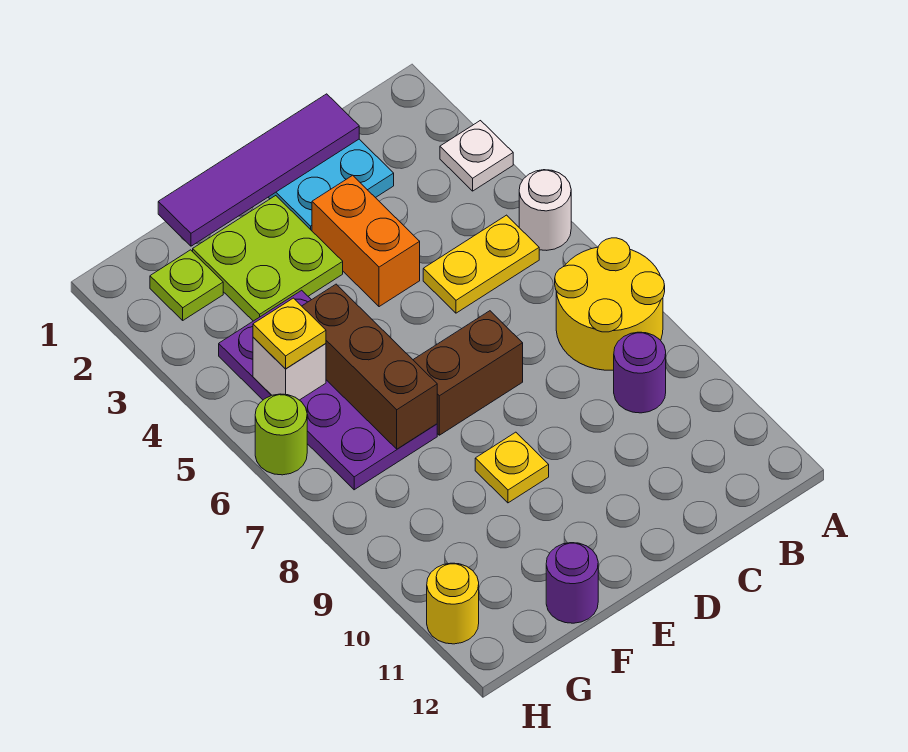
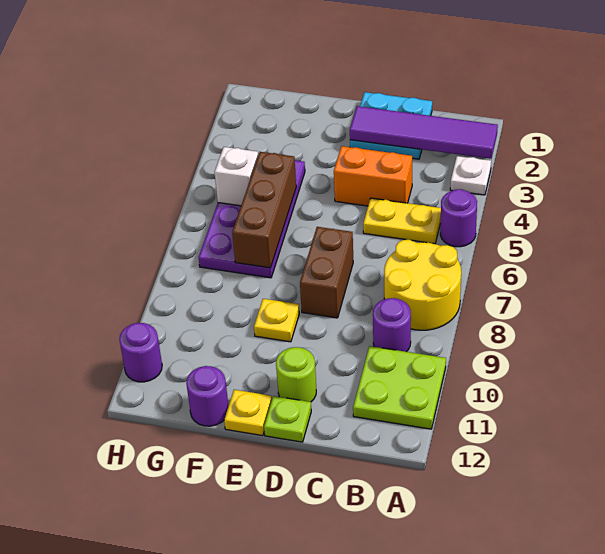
white 1x1 round brick [519,170,571,250] -> purple 1x1 round brick [440,189,477,247]
purple 1x4 tile [158,94,359,246] -> purple 1x4 tile moved to [350,106,498,159]
orange 1x2 brick [312,175,420,307] -> orange 1x2 brick turned to [334,146,412,206]
brown 1x2 brick [413,311,523,435] -> brown 1x2 brick turned to [300,227,353,318]
lime 2x2 plate [193,196,343,321] -> lime 2x2 plate moved to [353,346,446,429]
lime 1x1 plate [150,250,223,320] -> lime 1x1 plate moved to [264,396,311,442]
yellow 1x1 plate [253,298,326,369] -> yellow 1x1 plate moved to [224,390,272,436]
lime 1x1 round brick [255,394,307,475] -> lime 1x1 round brick moved to [276,347,316,402]
yellow 1x1 round brick [427,563,479,644] -> purple 1x1 round brick [119,323,162,382]

